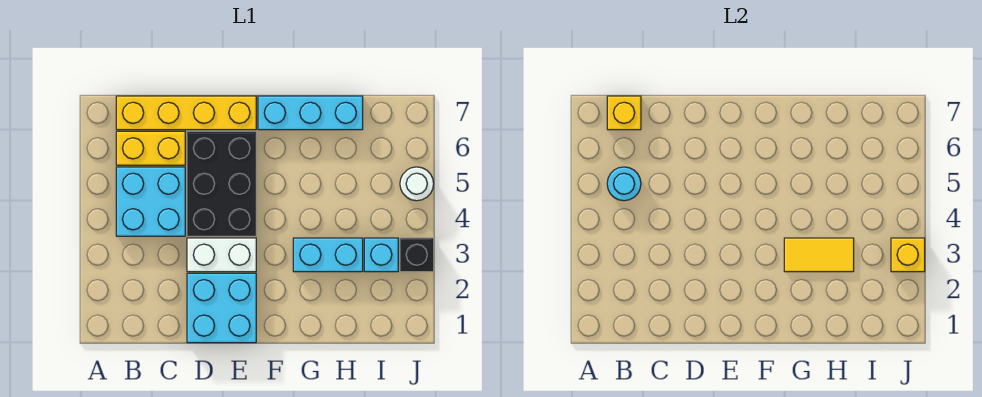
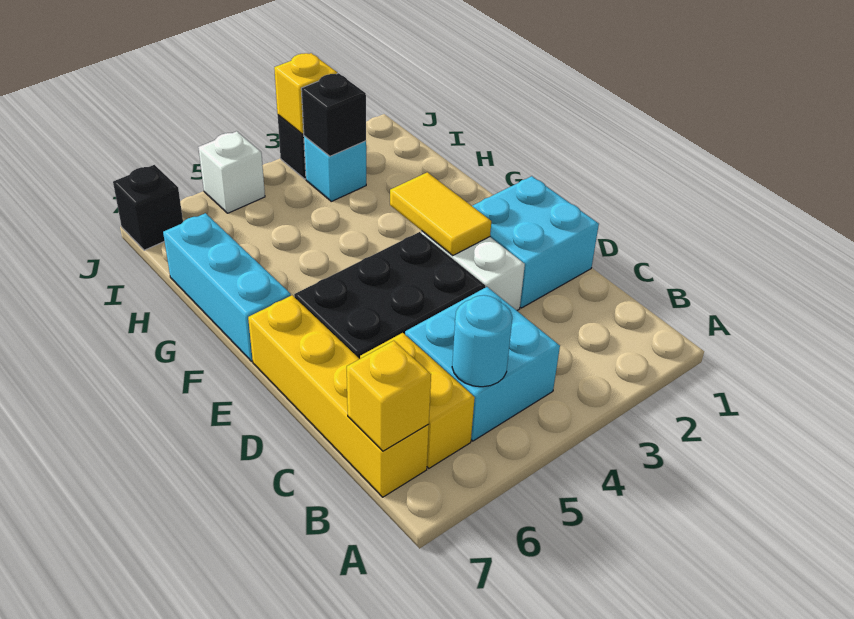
cyan 1x2 brick [293,238,363,272] -> none
yellow 1x2 tile [784,238,854,272] -> yellow 1x2 tile moved to [390,172,491,256]
none -> black 1x1 brick [301,73,366,156]
white 1x1 round brick [400,167,434,201] -> white 1x1 brick [198,131,265,213]
none -> black 1x1 brick [113,165,183,250]

